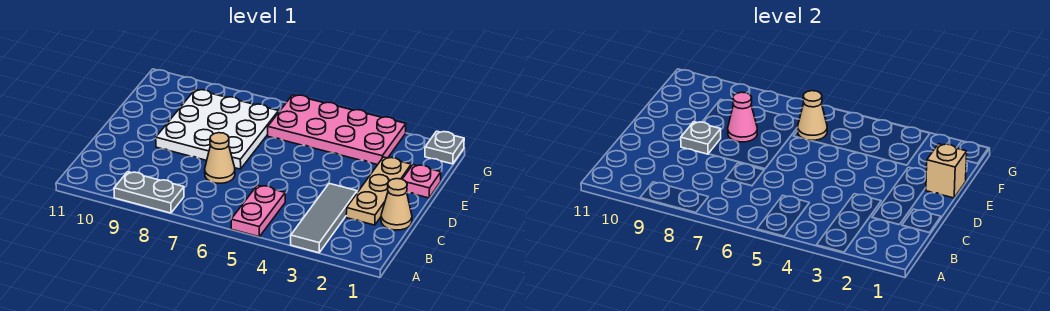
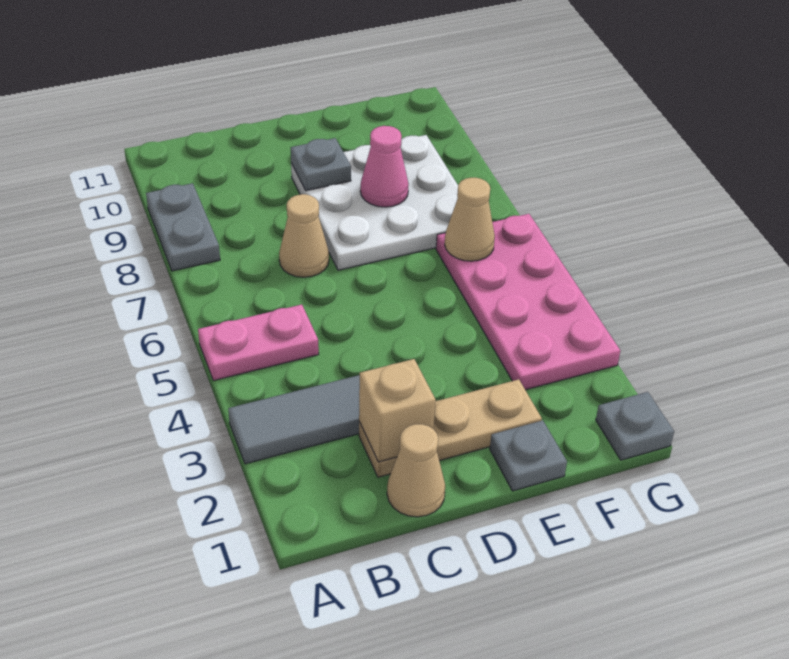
pink 1x1 plate [402,165,441,198] -> grey 1x1 plate [490,420,567,491]
tan 1x1 brick [926,144,967,198] -> tan 1x1 brick moved to [359,359,436,462]

